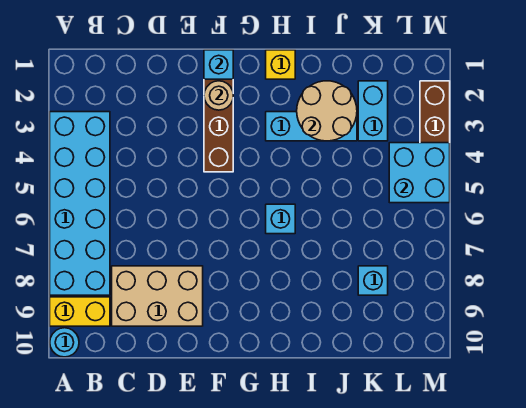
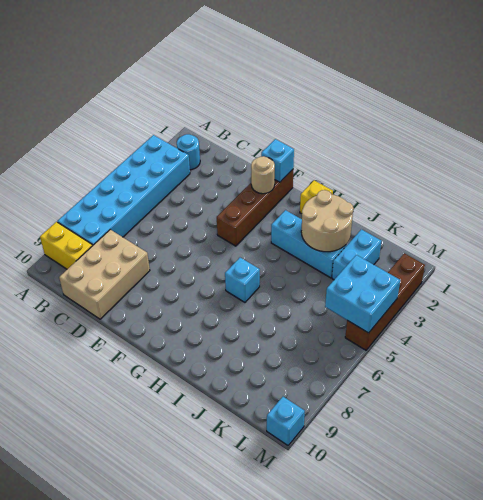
cyan 1x1 round brick [50,328,79,357] -> cyan 1x1 round brick moved to [177,134,200,170]
tan 2x3 brick [112,266,203,326] -> tan 2x3 brick turned to [59,230,150,319]
cyan 1x1 brick [358,266,388,295] -> cyan 1x1 brick moved to [267,397,305,446]

